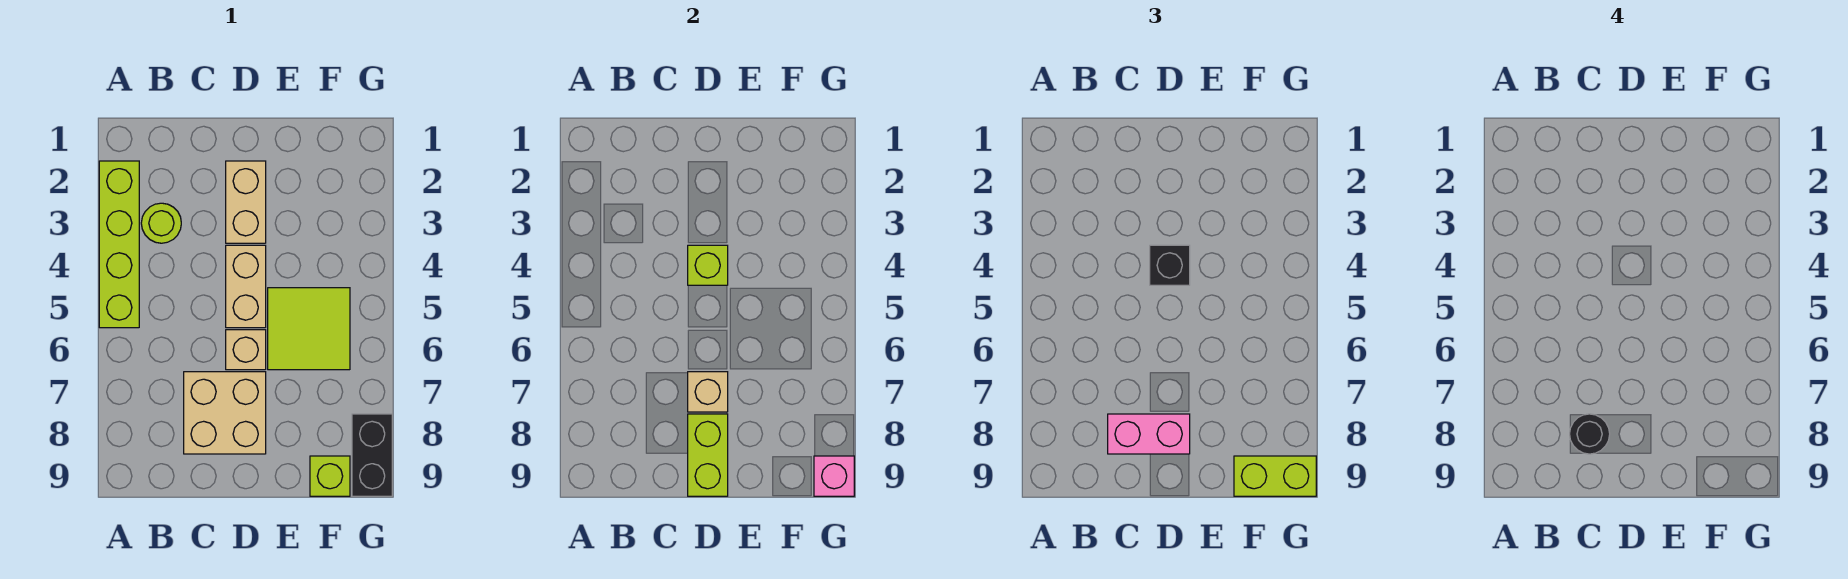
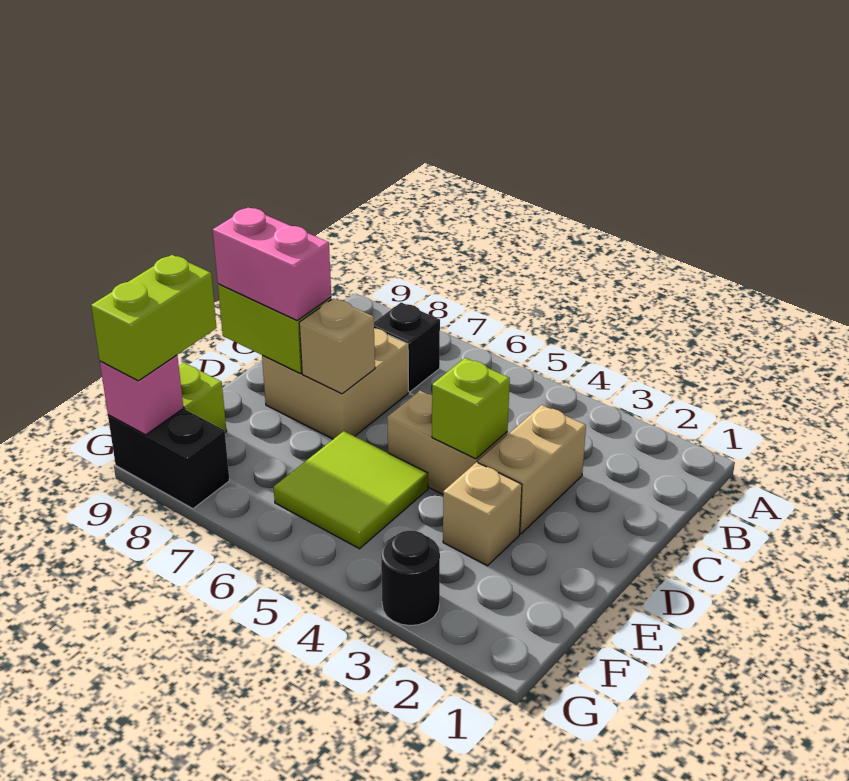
lime 1x4 brick [99,161,139,328] -> none
lime 1x1 round brick [141,203,181,243] -> none
pink 1x2 brick [1108,414,1190,454] -> pink 1x2 brick turned to [213,208,331,320]
black 1x1 round brick [1570,414,1610,454] -> black 1x1 round brick moved to [381,530,440,626]
tan 1x2 brick [226,161,266,243] -> tan 1x2 brick turned to [478,405,586,534]
black 1x1 brick [1150,245,1190,285] -> black 1x1 brick moved to [374,303,440,392]
tan 1x1 brick [226,330,266,370] -> tan 1x1 brick moved to [443,462,522,566]

